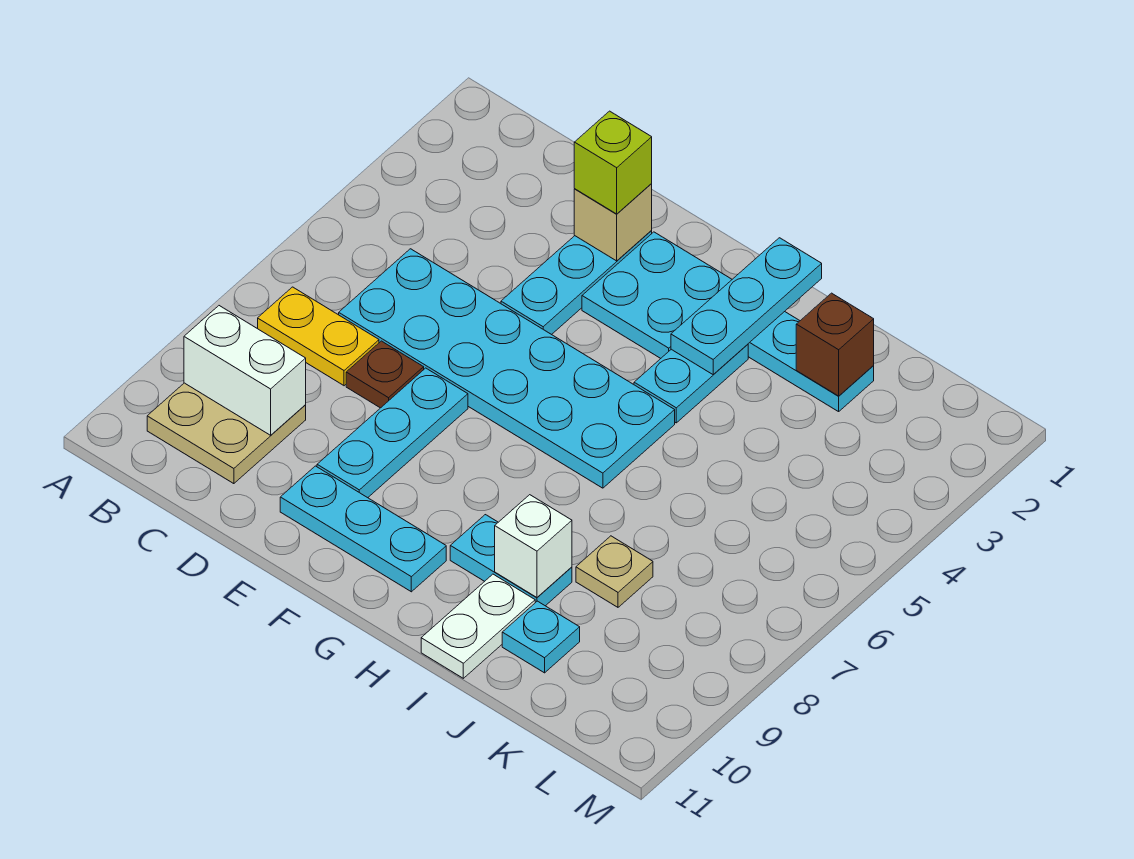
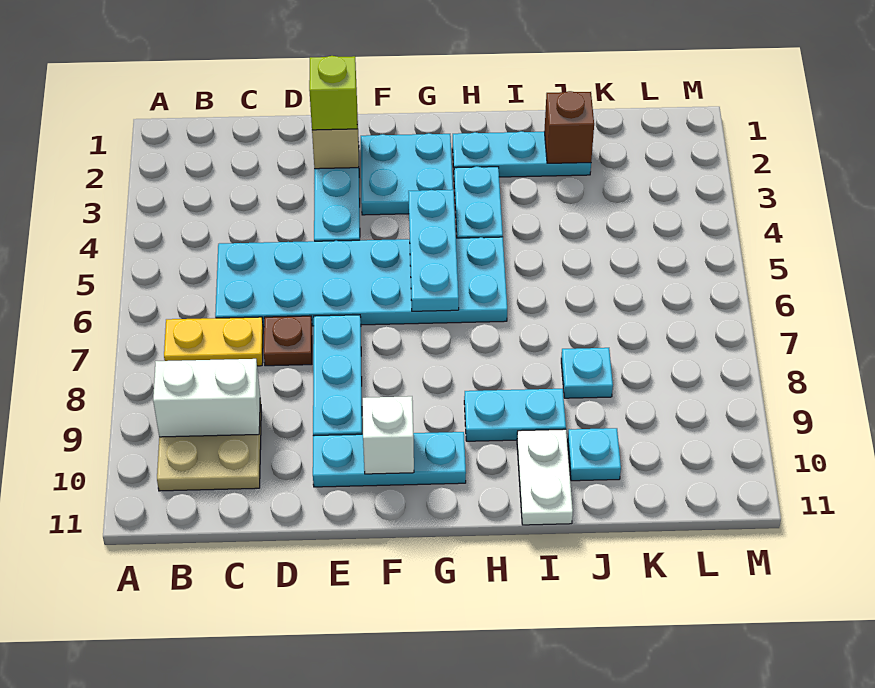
cyan 1x3 plate [671,238,822,375] -> cyan 1x3 plate moved to [408,190,459,311]
white 1x1 brick [495,495,572,597] -> white 1x1 brick moved to [363,396,414,474]
tan 1x1 plate [576,536,653,607] -> cyan 1x1 plate [561,348,613,398]

